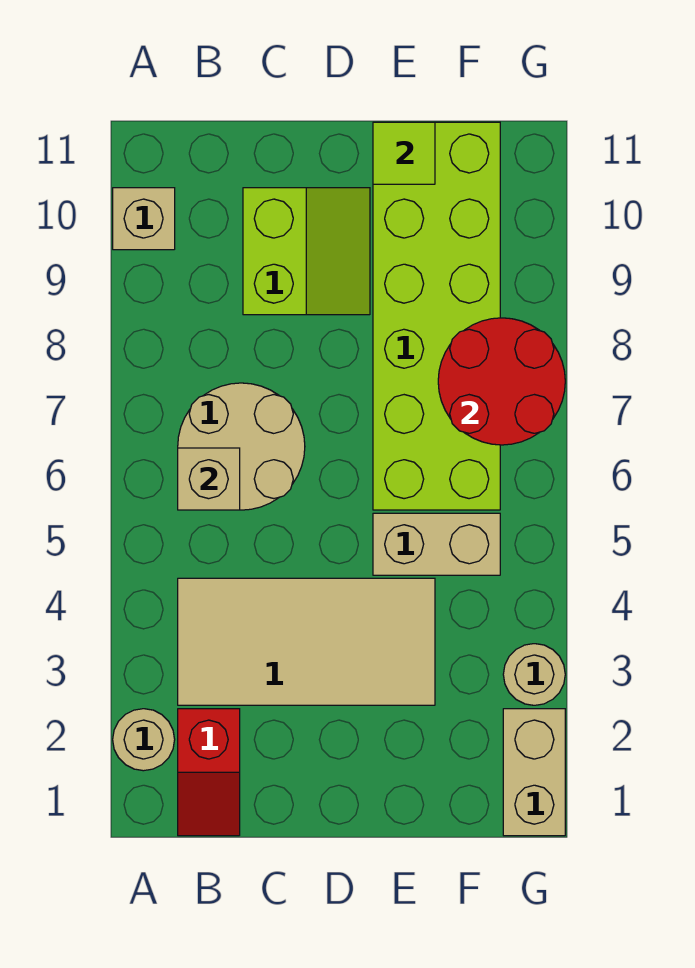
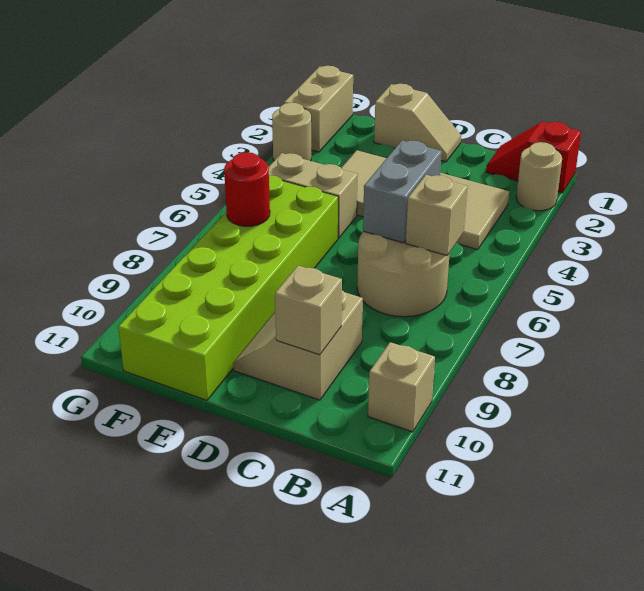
red 1x2 slope [178,709,240,836] -> red 1x2 slope turned to [486,122,581,193]
none -> grey 1x2 brick [363,141,442,243]
lime 2x2 slope [243,188,370,315] -> tan 2x2 slope [233,291,363,400]
none -> tan 1x1 brick [275,266,342,355]
none -> tan 1x2 slope [374,84,461,162]
lime 1x1 tile [373,122,435,184] -> none
red 2x2 round brick [438,318,565,445] -> red 1x1 round brick [224,152,270,226]

